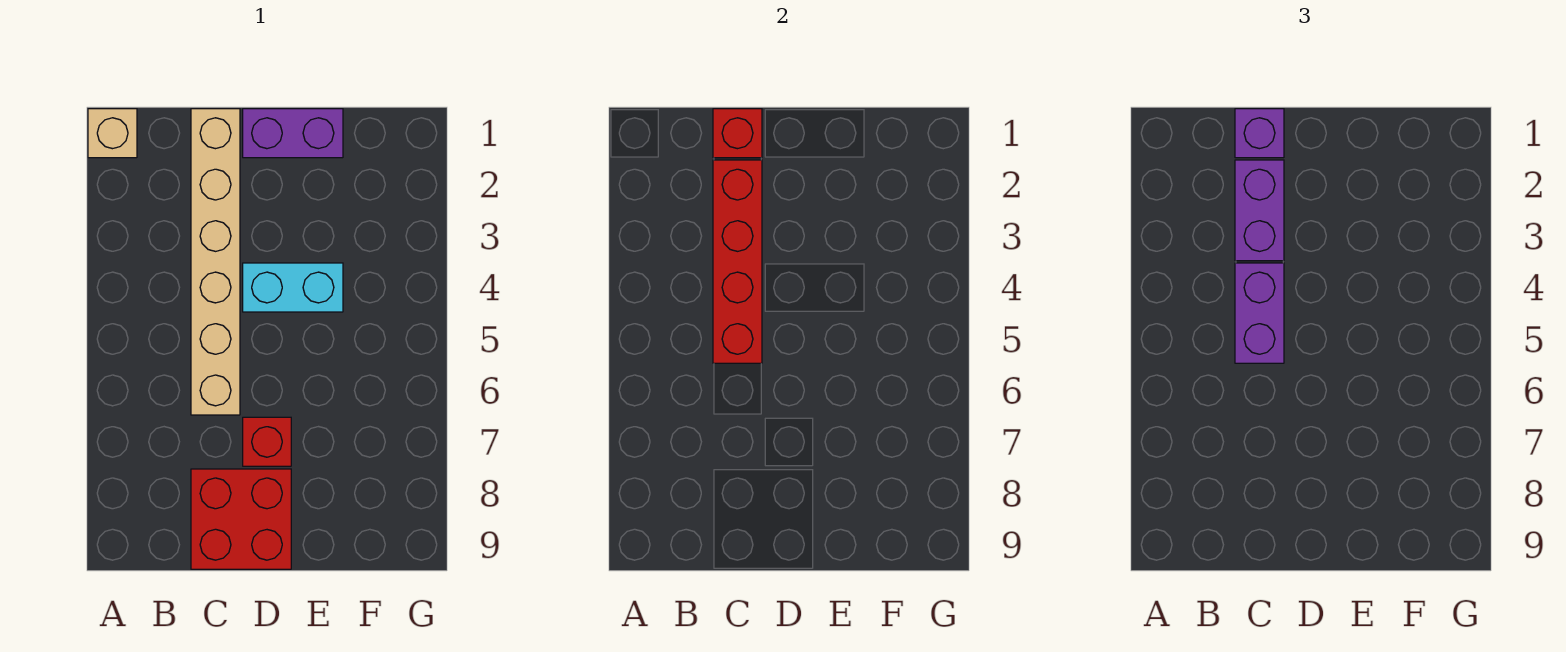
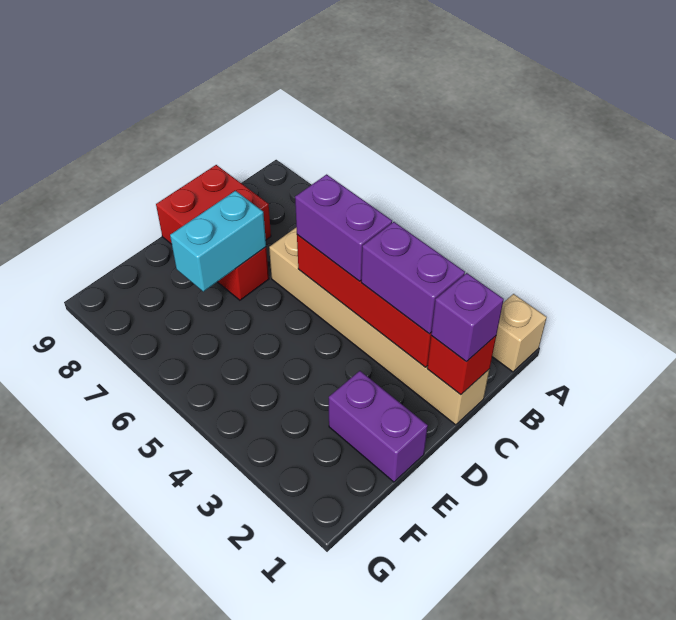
purple 1x2 brick [243,109,343,158] -> purple 1x2 brick turned to [329,371,428,482]
cyan 1x2 brick [243,263,343,312] -> cyan 1x2 brick moved to [170,191,266,291]

